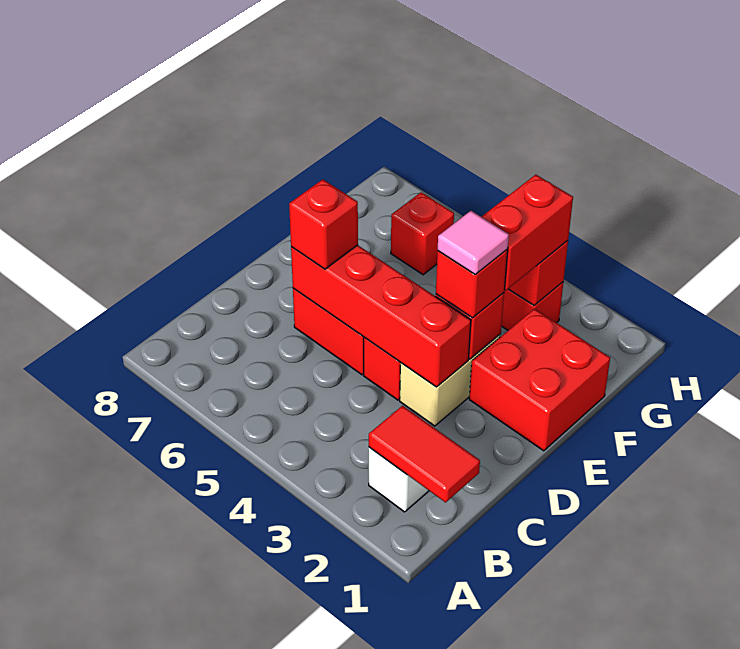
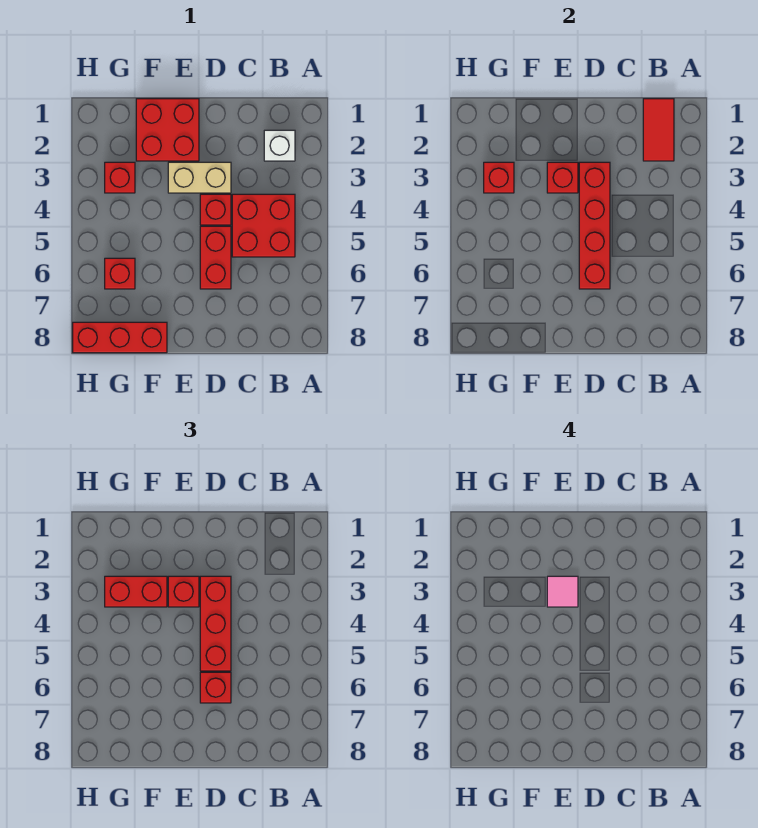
none -> red 2x2 brick [232,194,295,257]
none -> red 1x3 brick [200,576,231,671]
none -> red 1x3 brick [73,322,167,353]

